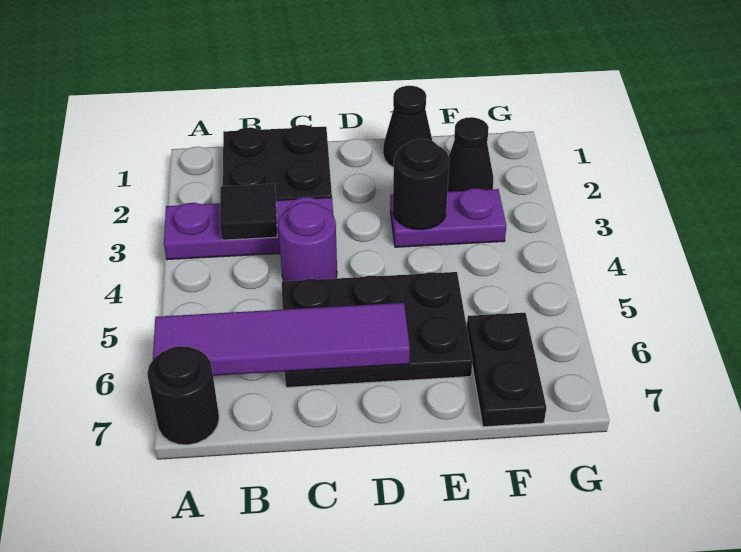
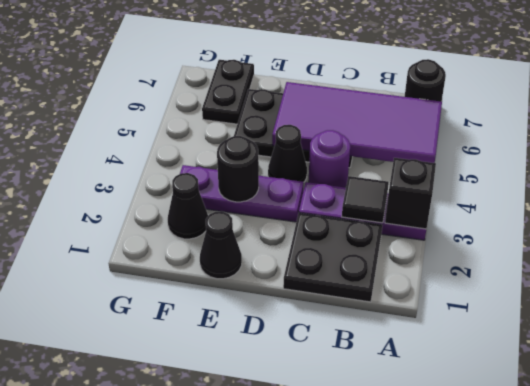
none -> black 1x1 brick [385,158,436,229]
purple 1x4 tile [153,303,410,376] -> purple 2x4 tile [272,82,442,163]
none -> black 1x1 cone [268,125,307,182]
purple 1x2 plate [390,188,506,247] -> purple 1x3 plate [180,165,304,222]

